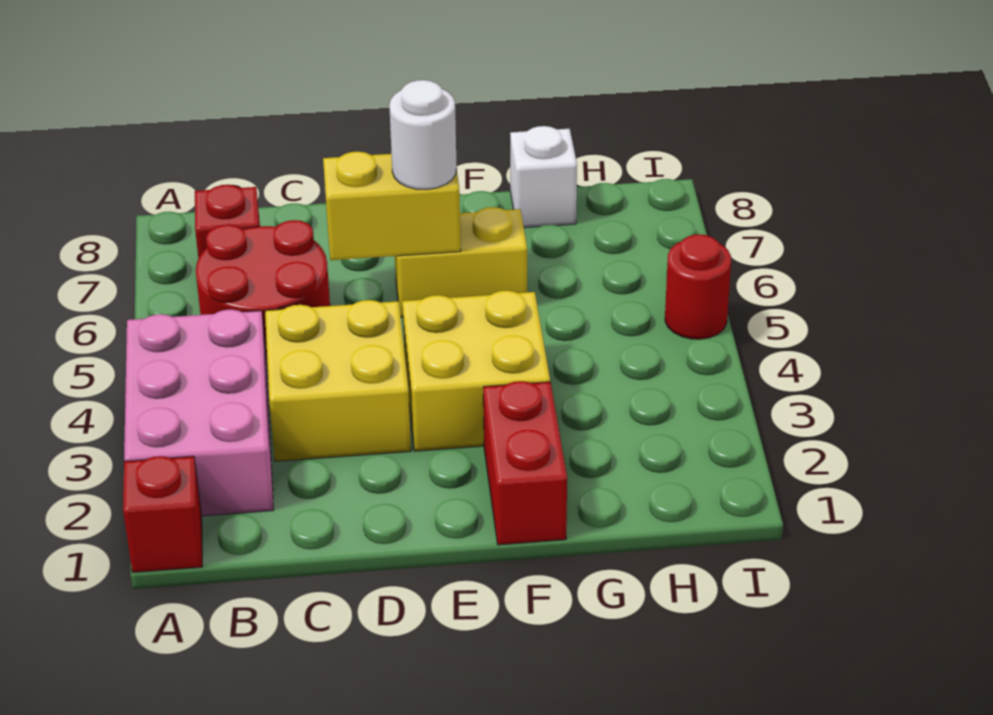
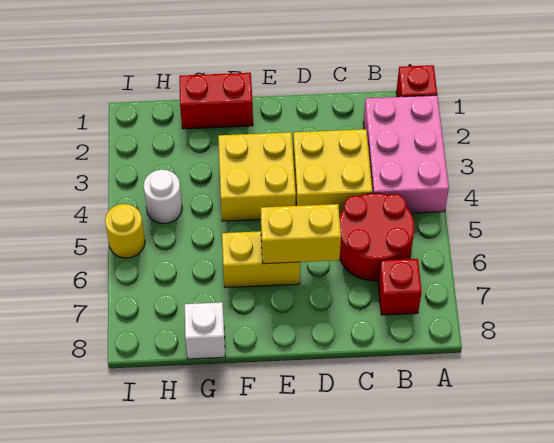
white 1x1 round brick [389,80,457,189] -> white 1x1 round brick moved to [144,170,182,224]
red 1x2 brick [483,381,567,545] -> red 1x2 brick turned to [179,73,253,129]
red 1x1 round brick [665,234,731,339] -> yellow 1x1 round brick [105,204,145,258]

